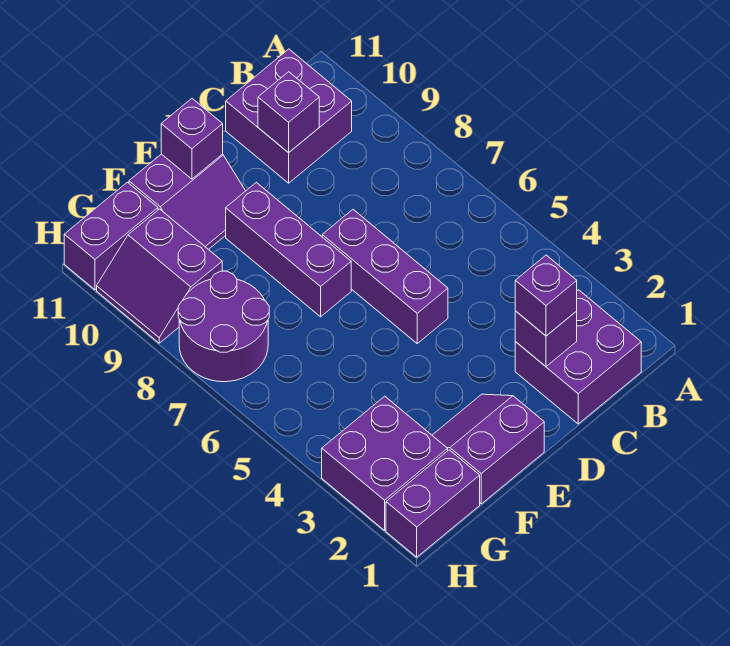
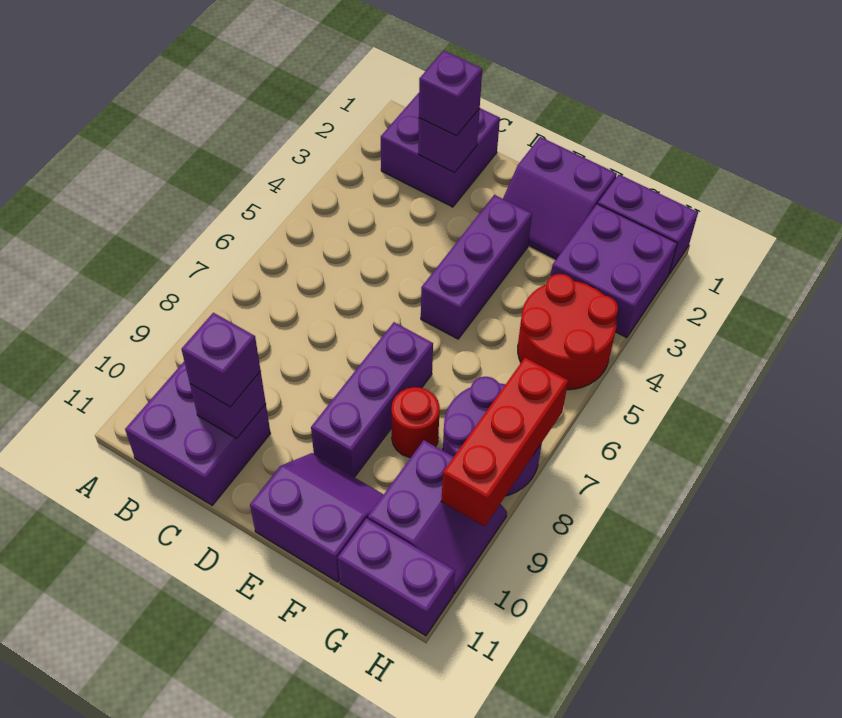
purple 1x3 brick [322,210,448,343] -> purple 1x3 brick moved to [421,195,532,339]
purple 1x1 brick [161,99,223,179] -> purple 1x1 brick moved to [181,313,261,407]
none -> red 1x1 round brick [391,387,440,458]
none -> red 2x2 round brick [518,274,618,390]
none -> red 1x3 brick [441,358,568,526]

